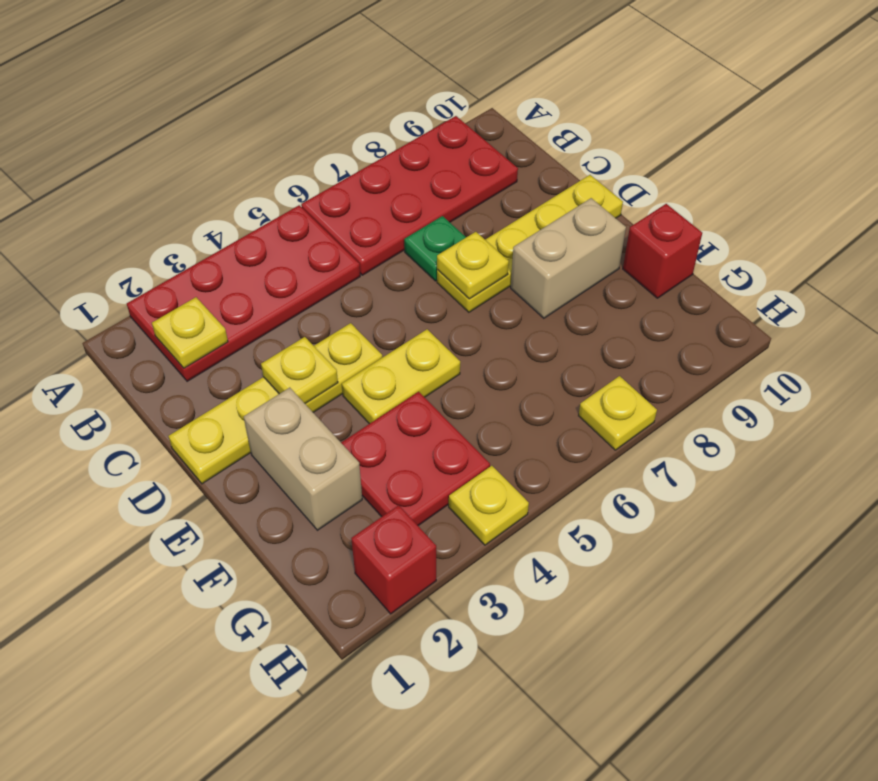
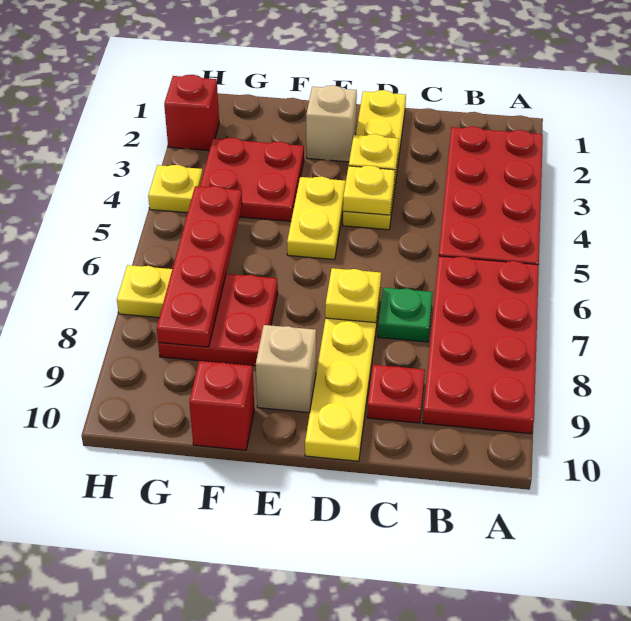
yellow 1x1 plate [152,297,228,368] -> yellow 1x1 plate moved to [343,166,395,215]
none -> red 1x1 plate [367,365,425,423]
tan 1x2 brick [244,388,362,530] -> tan 1x1 brick [306,85,357,162]
tan 1x2 brick [511,198,626,318] -> tan 1x1 brick [256,325,316,412]
none -> red 2x2 plate [158,274,278,366]
none -> red 1x4 plate [157,186,242,347]

